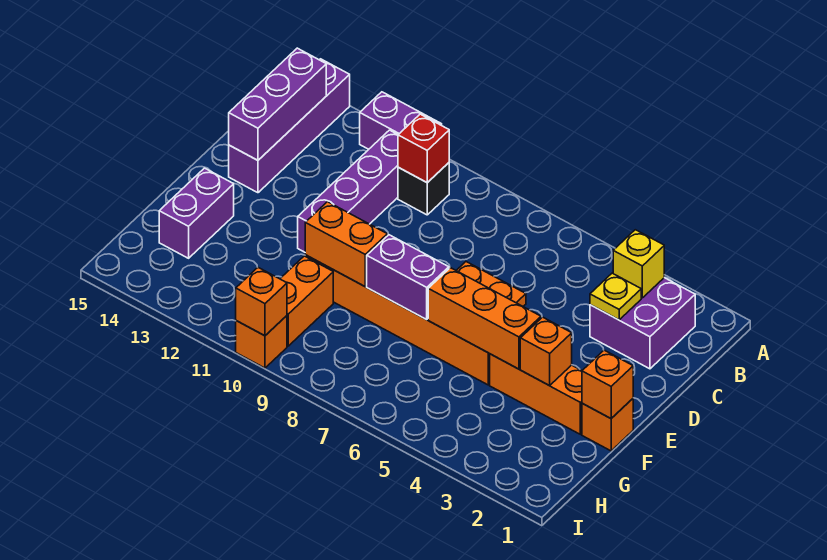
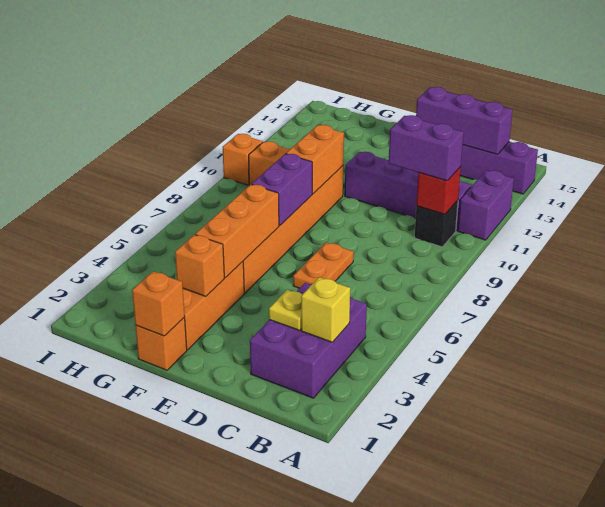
purple 2x2 brick [590,278,695,369] -> purple 2x3 brick [250,283,367,398]
purple 1x2 brick [159,168,234,258] -> purple 1x2 brick moved to [389,115,464,181]
orange 1x1 brick [236,268,287,336] -> none

